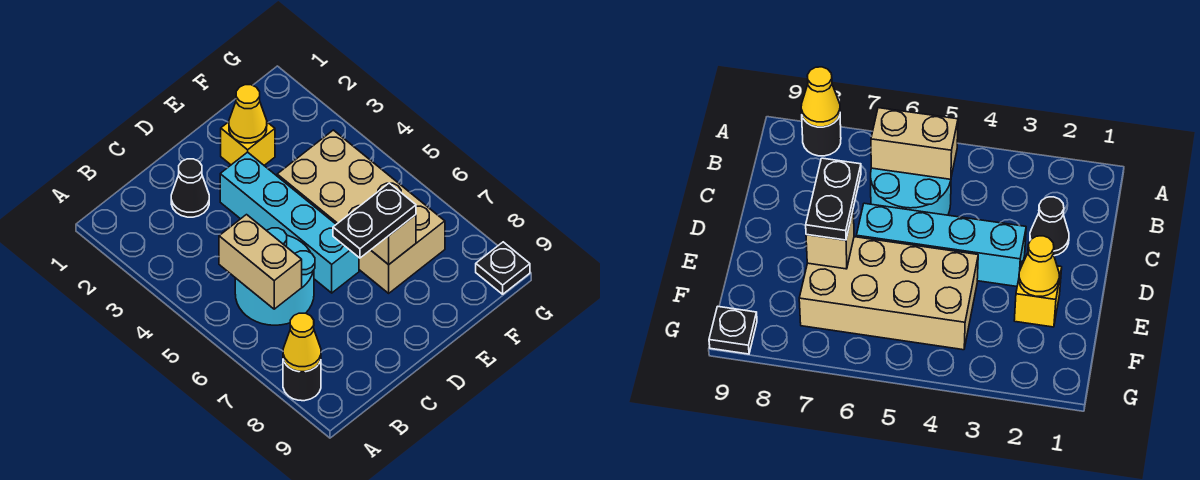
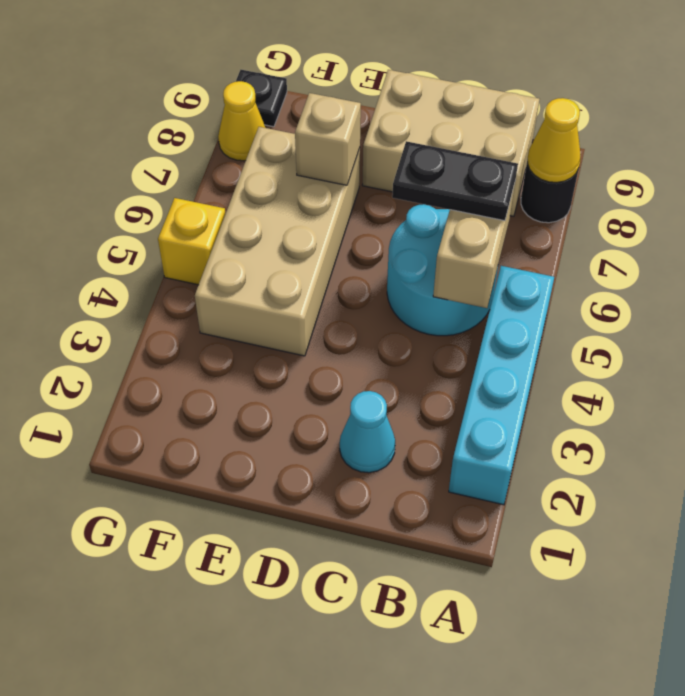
none -> tan 2x3 brick [362,70,539,216]
black 1x1 cone [171,159,209,217] -> cyan 1x1 cone [340,391,395,473]
cyan 1x4 brick [220,152,359,293] -> cyan 1x4 brick moved to [449,266,554,505]
black 1x2 plate [333,183,416,258] -> black 1x2 plate moved to [392,141,518,221]
yellow 1x1 brick [221,122,275,165] -> yellow 1x1 brick moved to [158,198,226,285]
yellow 1x1 cone [229,85,267,143] -> yellow 1x1 cone moved to [218,81,265,161]

